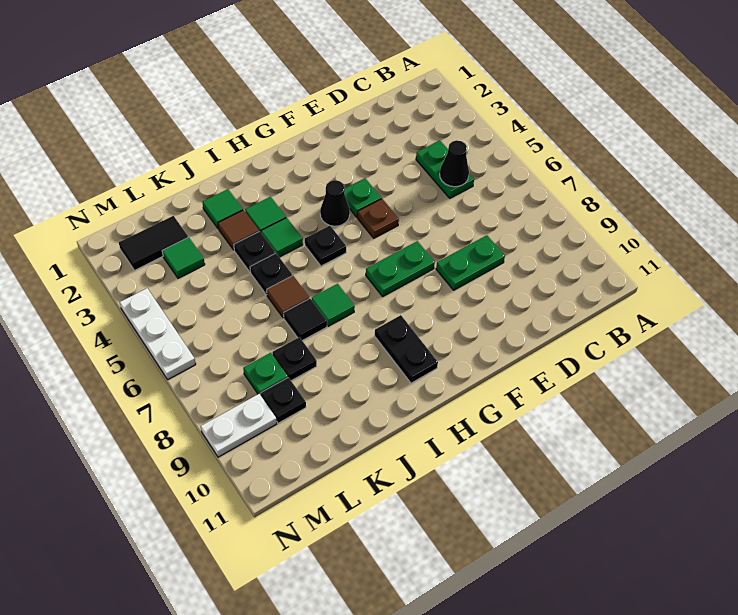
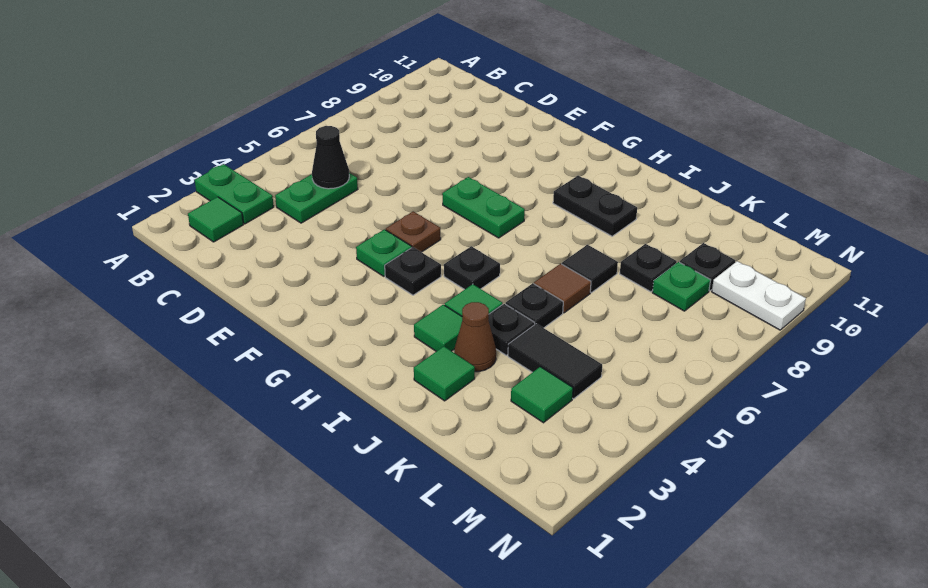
green 1x2 plate [436,235,505,290] -> green 1x2 plate moved to [195,164,274,224]
black 1x1 cone [320,180,350,226] -> black 1x1 plate [385,247,441,295]
black 1x2 plate [375,315,438,383] -> black 1x2 plate turned to [553,176,637,236]
green 1x1 tile [312,284,355,326] -> green 1x1 tile moved to [188,197,243,242]
brown 1x1 tile [218,210,259,250] -> brown 1x1 cone [454,302,496,372]
black 1x2 tile [119,216,188,270] -> black 1x2 tile moved to [508,324,602,399]
white 1x3 plate [120,288,196,380] -> none

